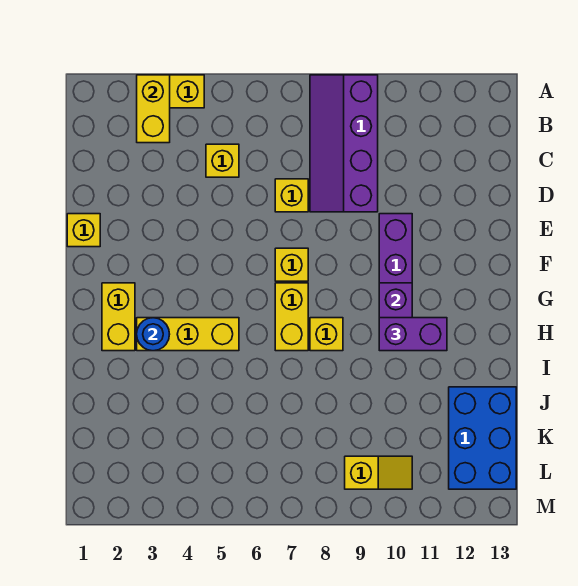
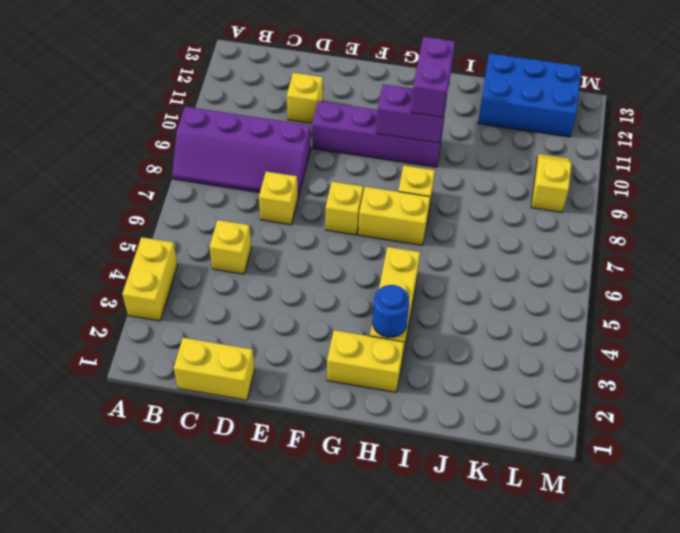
yellow 1x2 brick [137,75,170,143] -> yellow 1x2 brick moved to [174,338,255,400]
yellow 1x1 brick [67,214,100,247] -> yellow 1x1 brick moved to [287,73,323,123]

